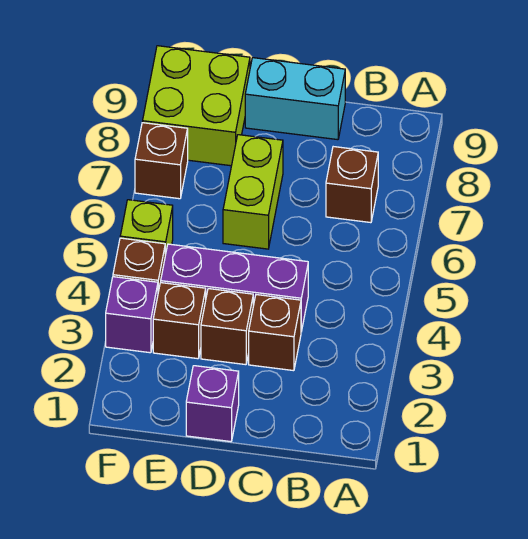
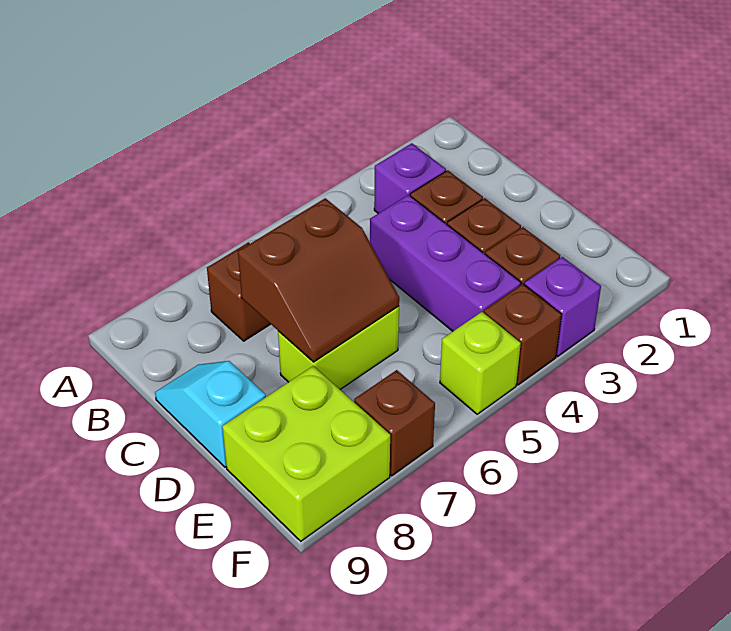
none -> brown 2x2 slope [238,198,399,362]
cyan 1x2 brick [245,58,345,140] -> cyan 1x2 slope [155,361,266,467]
purple 1x1 brick [186,366,239,442] -> purple 1x1 brick moved to [374,143,446,213]

